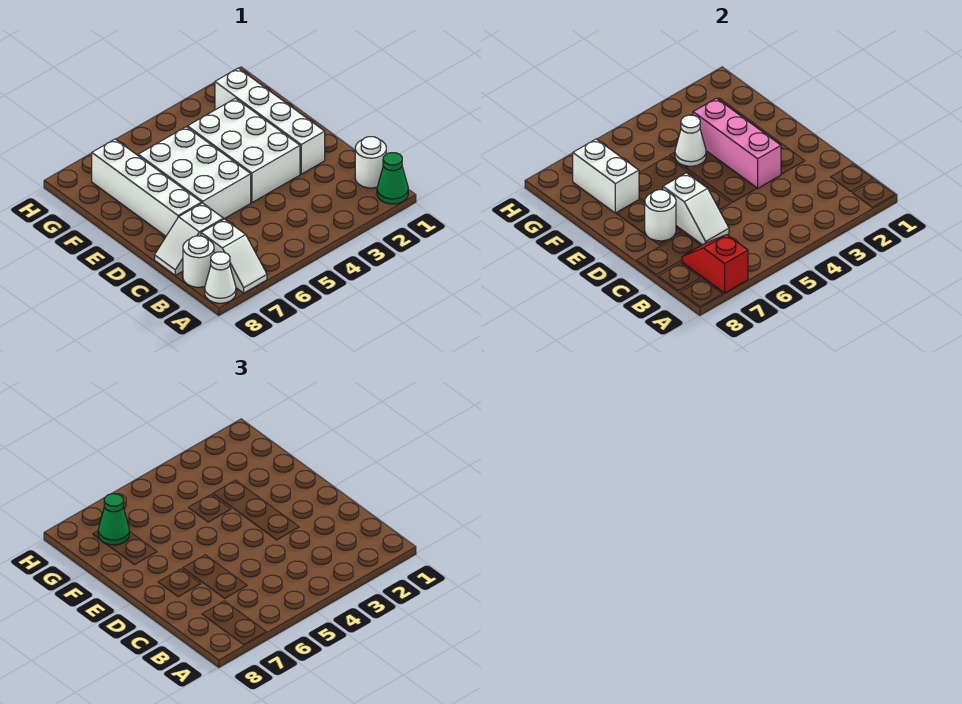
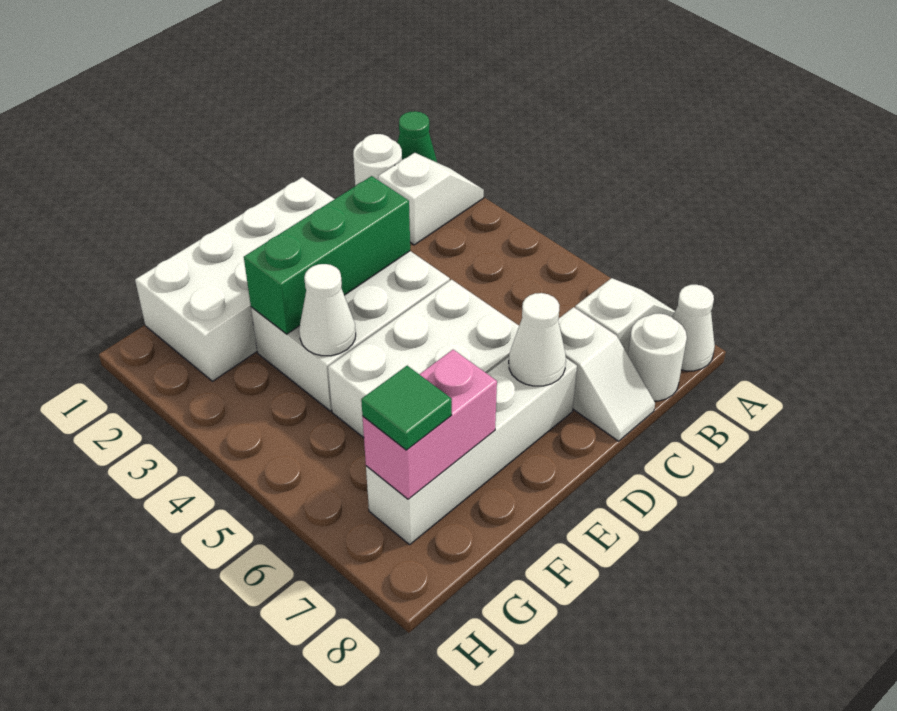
red 1x2 slope [682,235,748,293] -> none
white 1x2 slope [663,173,729,245] -> white 1x2 slope moved to [378,153,484,245]
white 1x4 brick [215,68,325,174] -> white 2x4 brick [135,177,334,381]
pink 1x3 brick [693,98,781,188] -> green 1x3 brick [244,176,410,334]
white 1x1 round brick [645,190,676,241] -> white 1x1 cone [509,293,566,386]
white 1x2 brick [573,139,639,213] -> pink 1x2 brick [363,350,497,499]
green 1x1 cone [98,494,129,545] -> green 1x1 tile [361,366,452,450]

